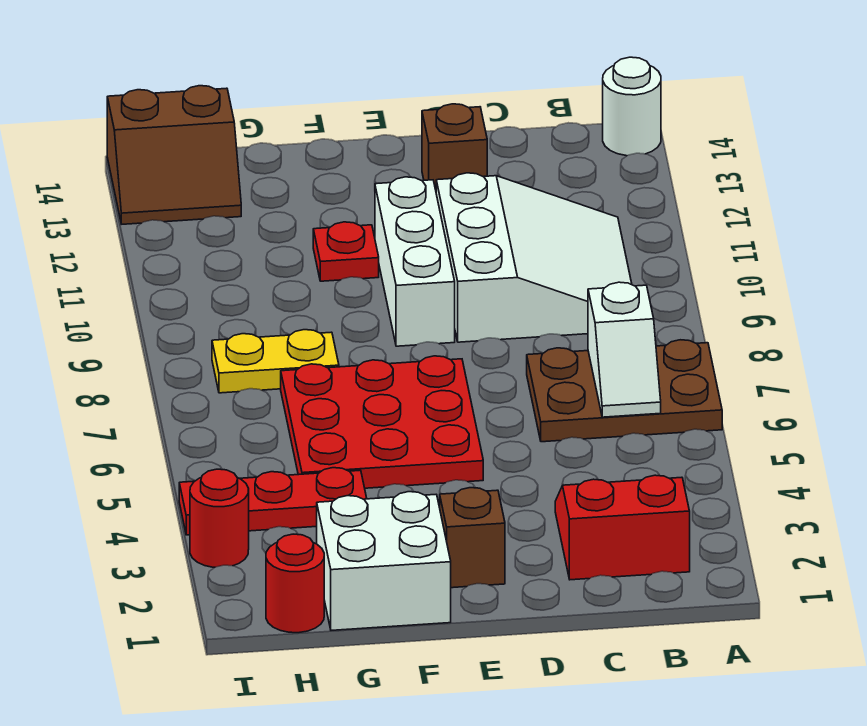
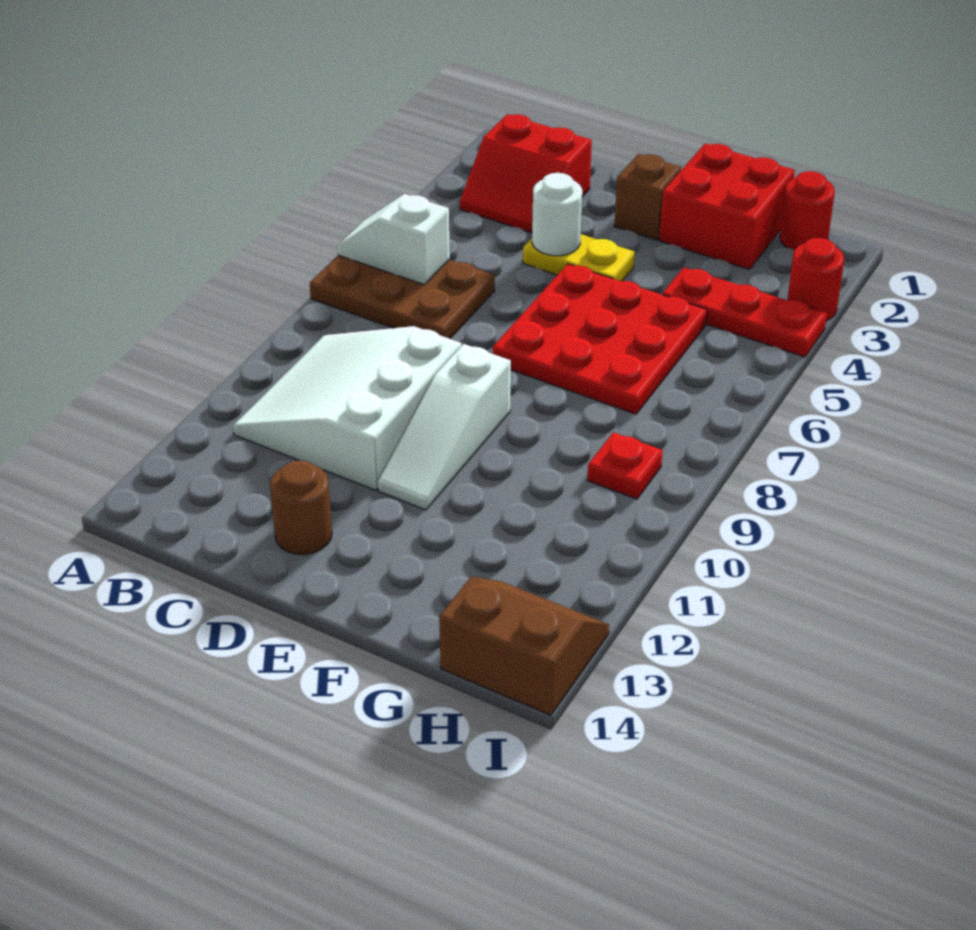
white 1x1 round brick [603,57,661,156] -> white 1x1 round brick moved to [532,173,582,256]
white 1x2 slope [588,282,661,417] -> white 1x2 slope turned to [337,194,450,285]
brown 1x1 brick [422,104,487,190] -> brown 1x1 round brick [270,460,332,555]
white 1x3 brick [375,177,455,346] -> white 1x3 slope [378,344,511,510]
white 2x2 brick [317,492,451,630] -> red 2x2 brick [659,143,795,270]
red 1x1 plate [313,222,379,281] -> red 1x1 plate moved to [587,432,663,499]
yellow 1x2 plate [212,330,339,393] -> yellow 1x2 plate moved to [523,234,635,281]

